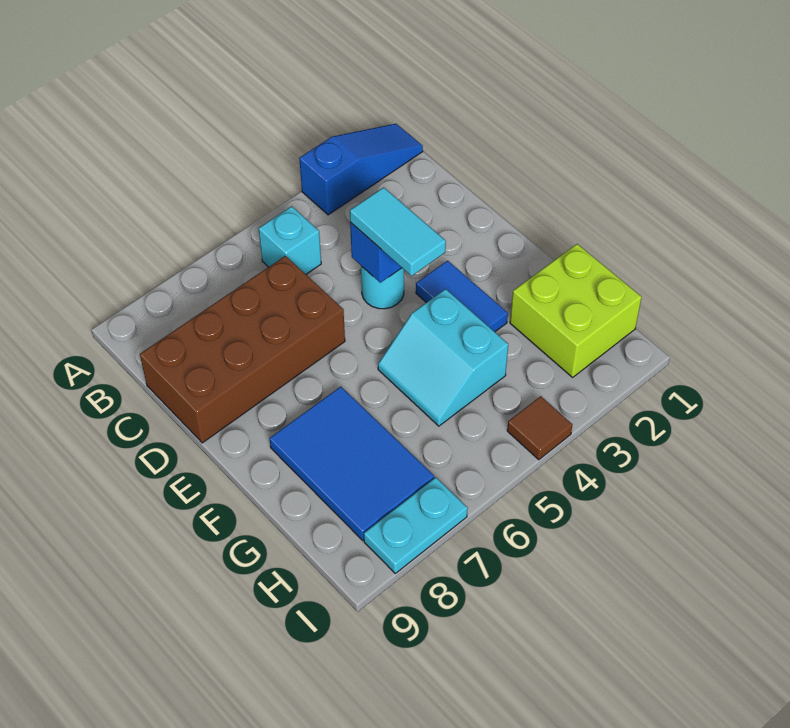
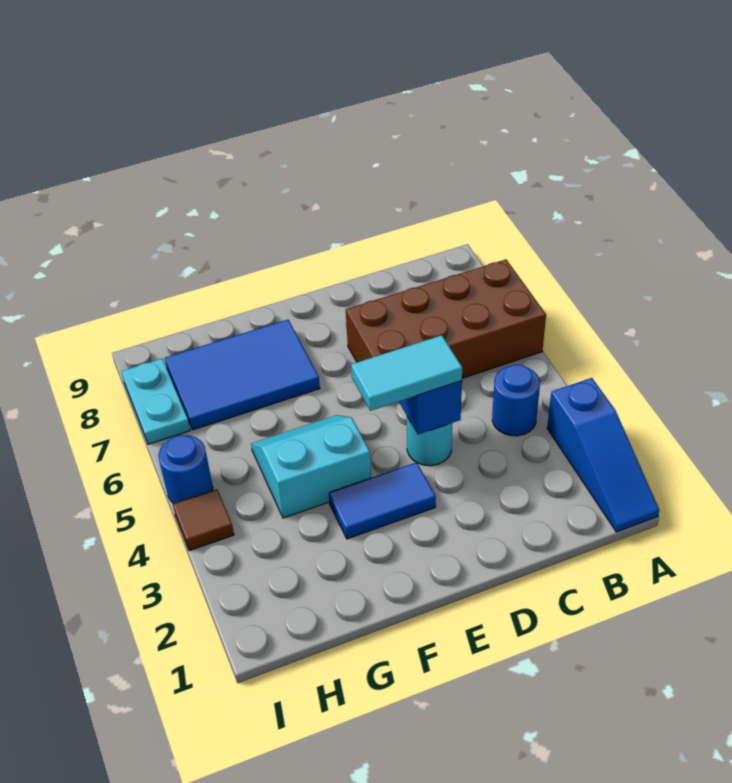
none -> blue 1x1 round brick [492,365,540,436]
cyan 1x1 brick [259,206,321,274] -> none
brown 2x4 brick [140,256,345,443] -> brown 2x4 brick turned to [346,259,546,378]
lime 2x2 brick [510,244,642,377] -> none
none -> blue 1x1 round brick [158,435,213,503]

